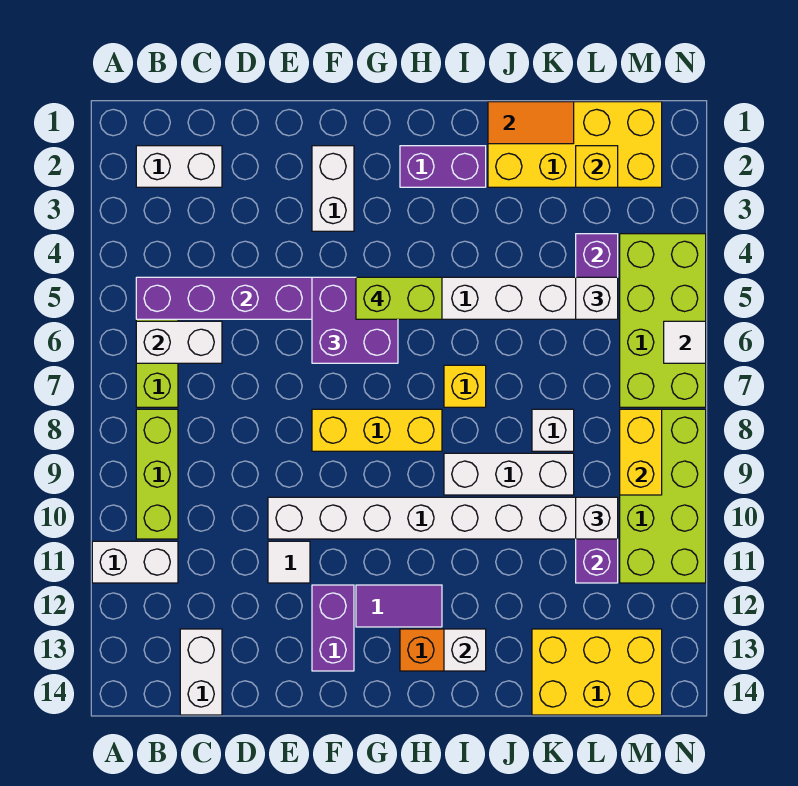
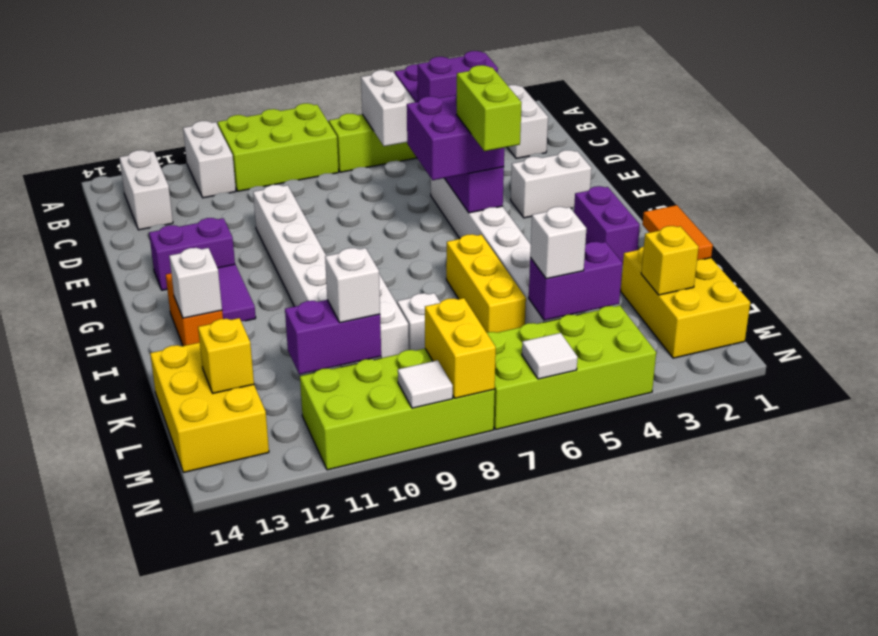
lime 1x3 brick [136,409,178,539] -> lime 2x3 brick [218,103,339,191]
white 1x2 brick [180,629,222,715] -> white 1x2 brick turned to [119,150,173,230]
none -> purple 1x2 brick [418,51,498,102]
white 1x1 tile [268,541,310,583] -> white 1x1 tile moved to [398,360,453,408]
yellow 1x3 brick [312,409,442,451] -> yellow 1x3 brick moved to [446,234,526,333]
yellow 1x1 brick [444,365,486,407] -> yellow 1x1 brick moved to [198,318,254,393]
yellow 2x4 brick [488,102,662,187] -> yellow 2x3 brick [621,247,750,358]
yellow 1x2 brick [620,409,662,495] -> yellow 1x2 brick turned to [425,298,496,398]

